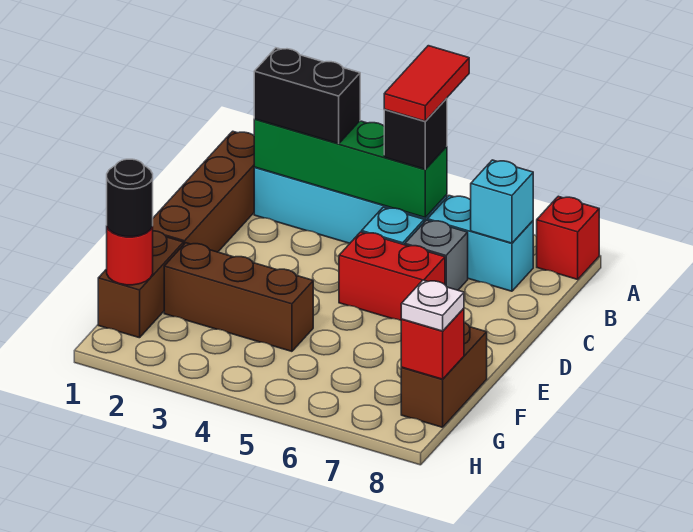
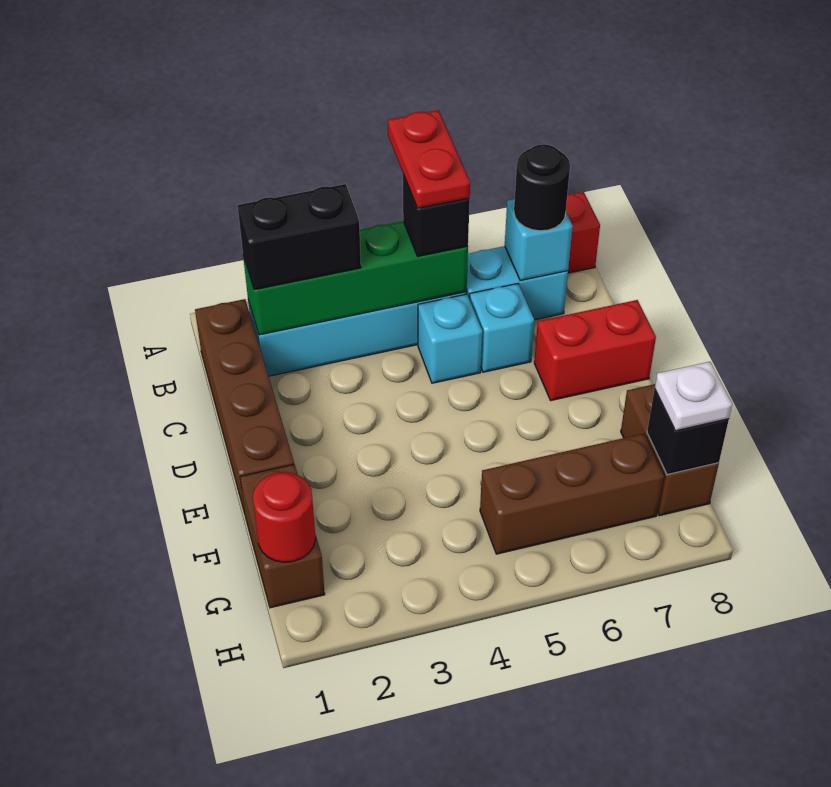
red 1x2 tile [384,46,469,121] -> red 1x2 plate [388,110,470,208]
grey 1x1 brick [405,220,468,290] -> cyan 1x1 brick [470,284,534,372]
red 1x2 brick [339,232,445,320] -> red 1x2 brick moved to [534,300,656,401]
brown 1x3 brick [164,243,313,351] -> brown 1x3 brick moved to [480,434,664,554]
black 1x1 round brick [107,159,153,237] -> black 1x1 round brick moved to [514,144,570,231]
red 1x1 brick [401,308,464,379] -> black 1x1 brick [647,389,729,475]

